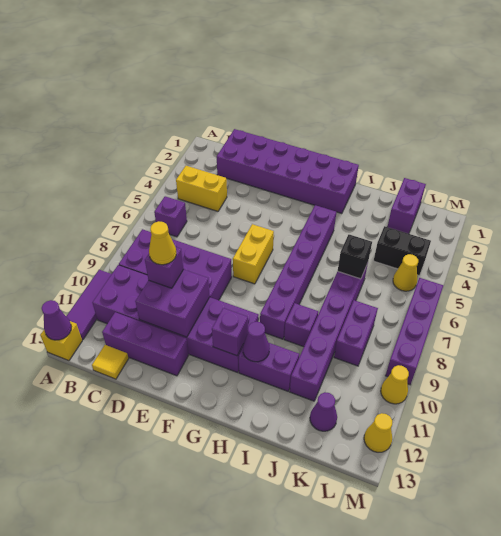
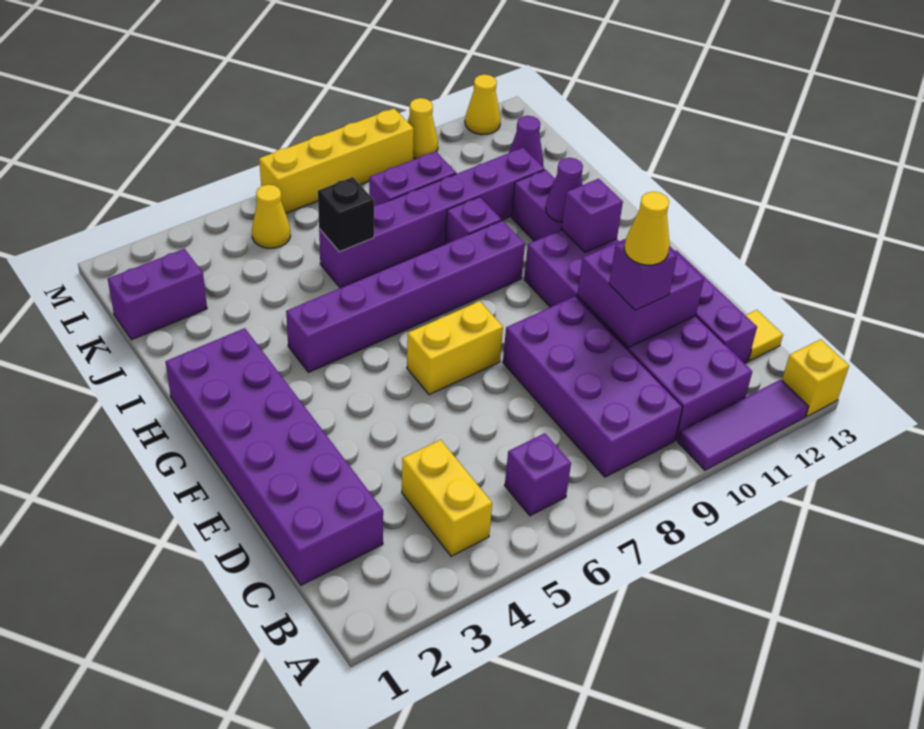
purple 1x1 cone [42,300,71,340] -> none
black 1x2 brick [374,226,431,276] -> none
purple 1x4 brick [386,278,443,385] -> yellow 1x4 brick [259,109,414,213]

